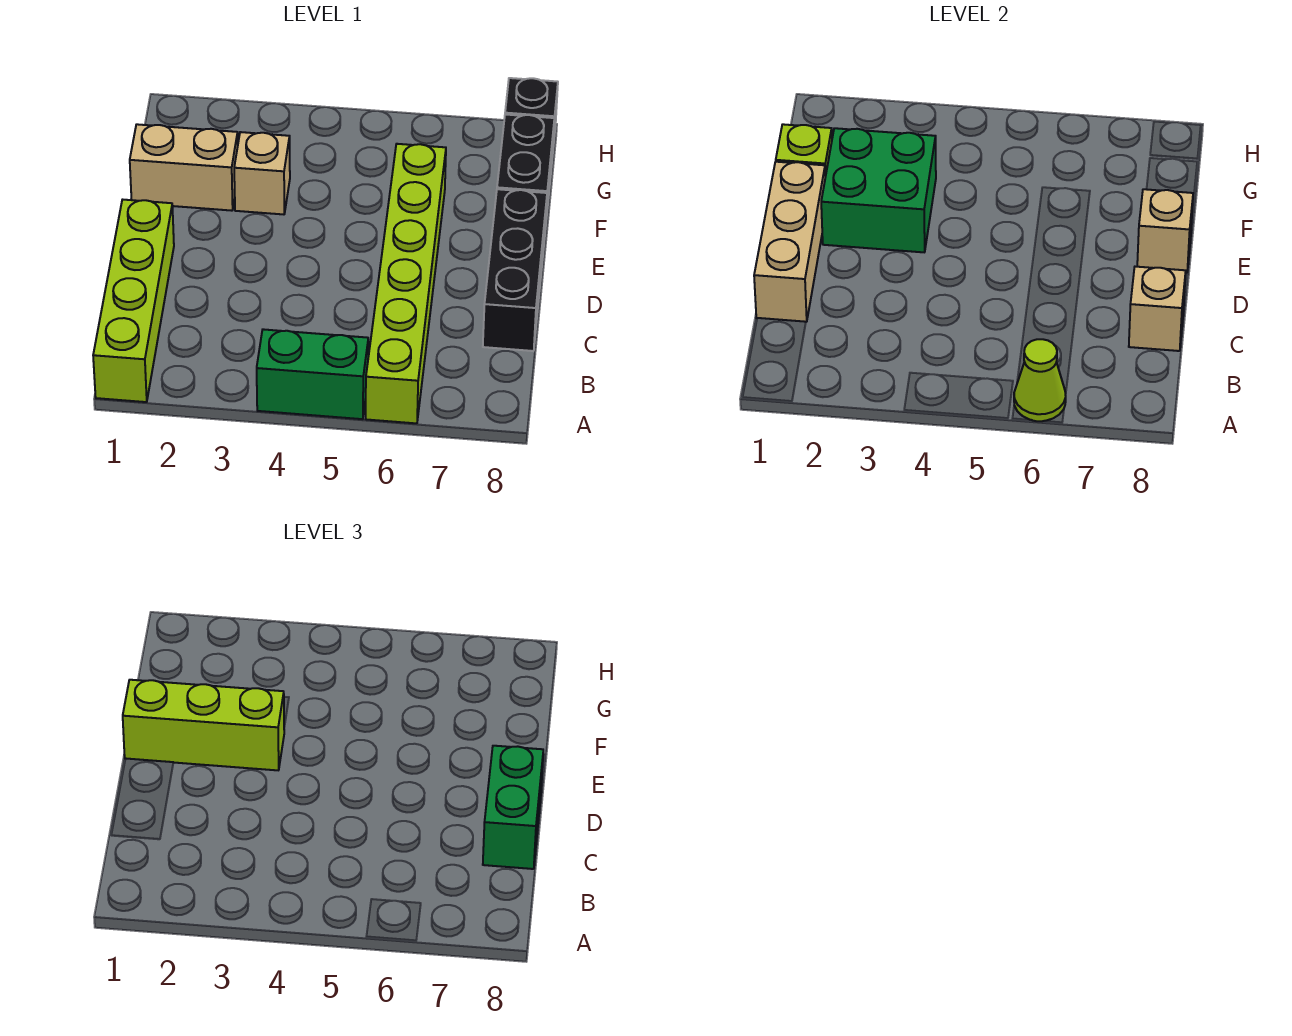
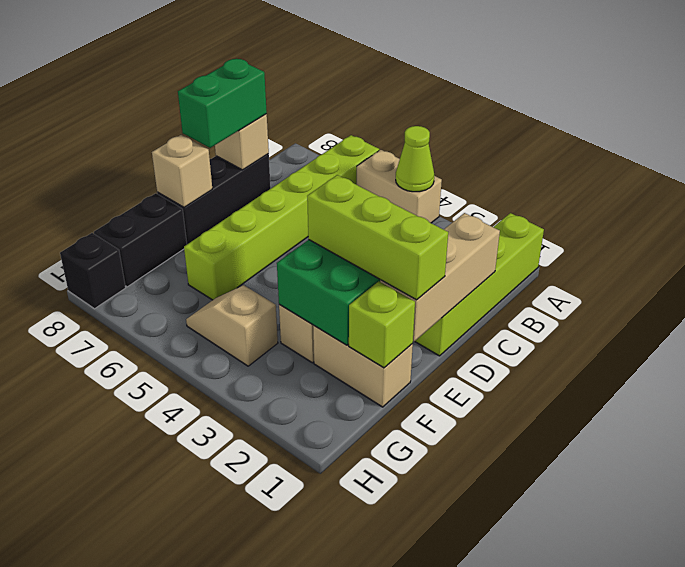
green 1x2 brick [257,329,368,419] -> tan 1x2 brick [357,150,442,223]
lime 1x1 cone [1014,339,1066,421] -> lime 1x1 cone moved to [396,126,434,192]
none -> tan 1x2 slope [186,285,278,366]

